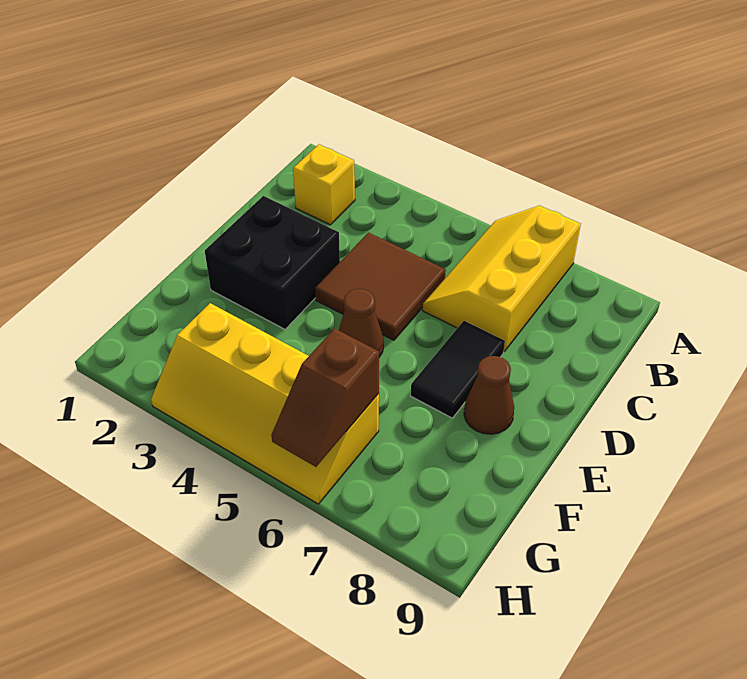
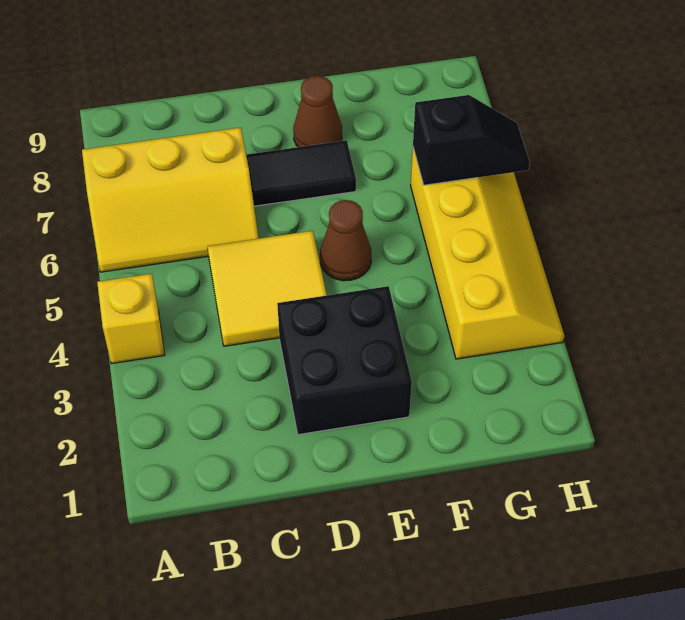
yellow 1x1 brick [293,144,355,225] -> yellow 1x1 brick moved to [97,274,165,364]
brown 2x2 tile [315,233,446,340] -> yellow 2x2 tile [208,231,327,346]
brown 1x2 slope [271,328,379,467] -> black 1x2 slope [413,95,530,185]

